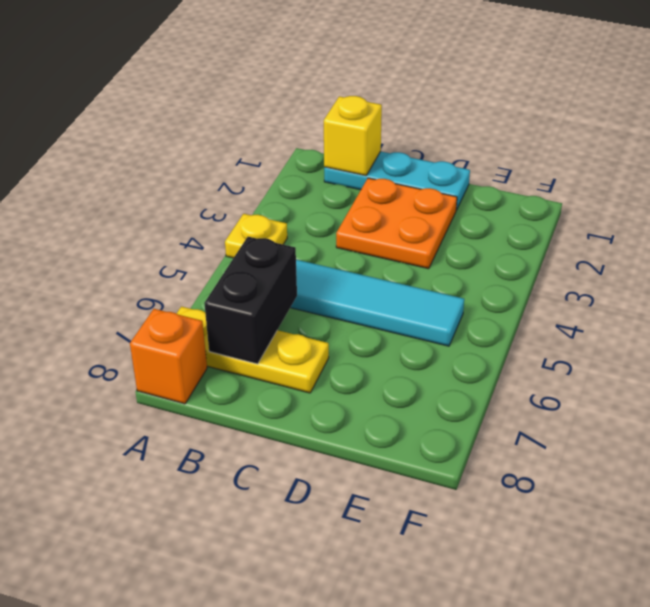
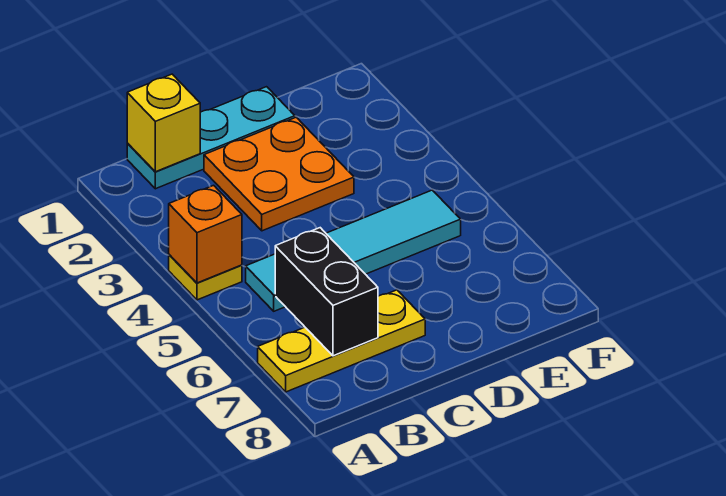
orange 1x1 brick [130,309,207,404] -> orange 1x1 brick moved to [169,185,242,283]

